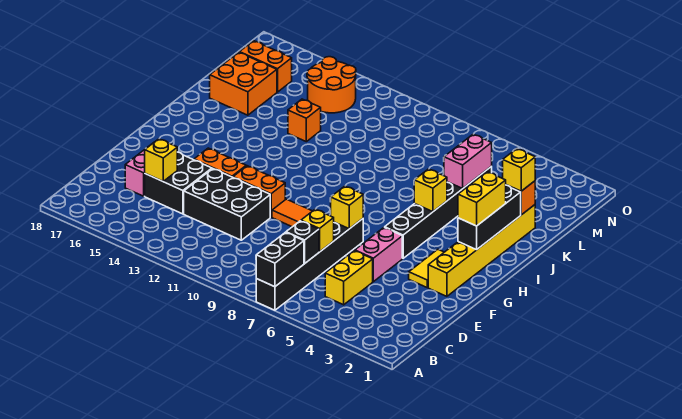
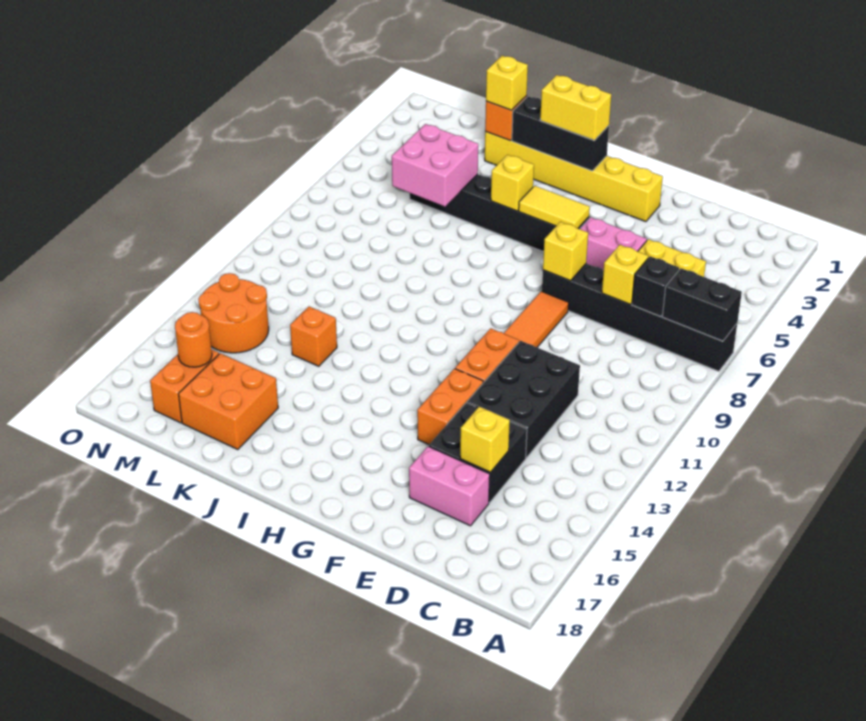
yellow 1x2 tile [409,249,444,288] -> yellow 1x2 tile moved to [519,186,590,228]
pink 1x2 brick [444,134,492,188] -> pink 2x2 brick [392,124,478,207]
none -> orange 1x1 round brick [175,312,212,367]

